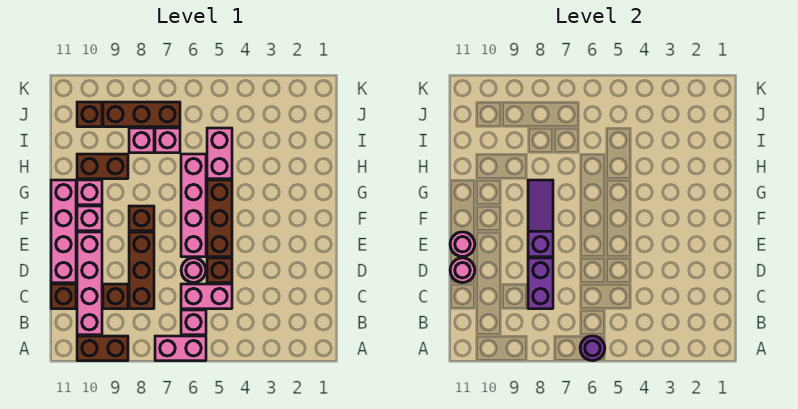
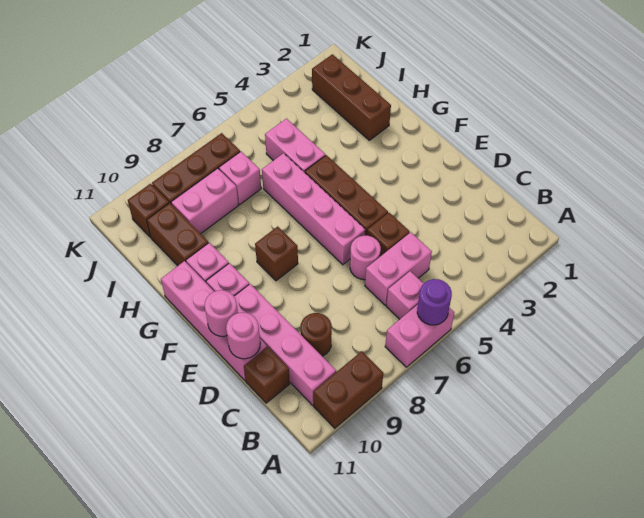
brown 1x3 brick [129,232,154,309] -> brown 1x3 brick moved to [312,54,391,140]
purple 1x2 brick [528,258,553,309] -> none
brown 1x1 brick [103,284,128,309] -> brown 1x1 round brick [301,313,332,356]
purple 1x3 slope [528,180,553,257] -> none
brown 1x2 brick [77,154,128,179] -> brown 1x2 brick turned to [147,203,208,266]
pink 1x1 brick [129,128,154,153] -> pink 1x2 brick [171,168,239,234]

